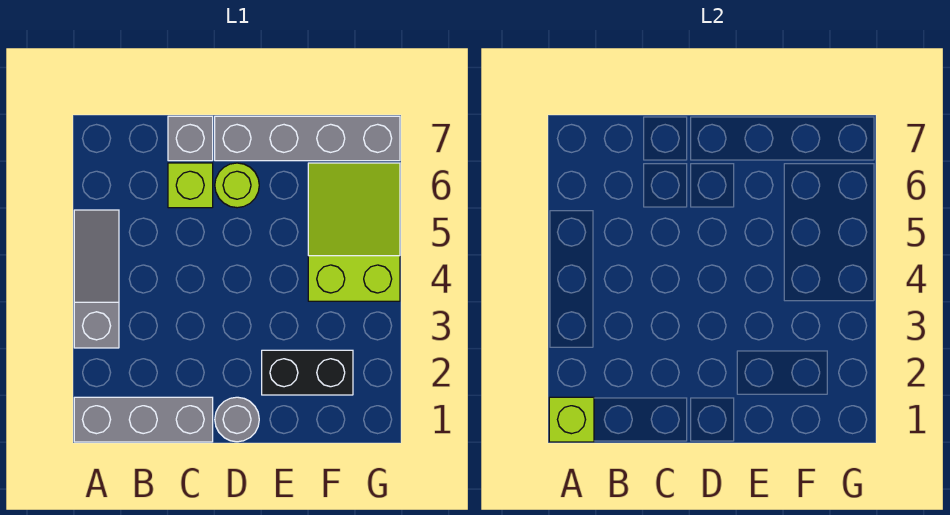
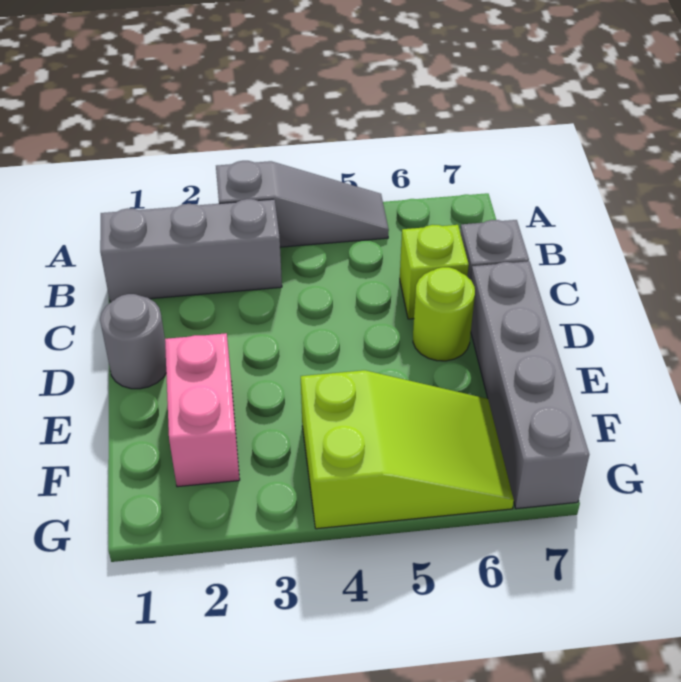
grey 1x3 brick [74,397,213,442] -> grey 1x3 brick turned to [100,199,282,302]
lime 1x1 brick [549,397,594,442] -> none
black 1x2 brick [262,350,353,395] -> pink 1x2 brick [165,333,240,487]

